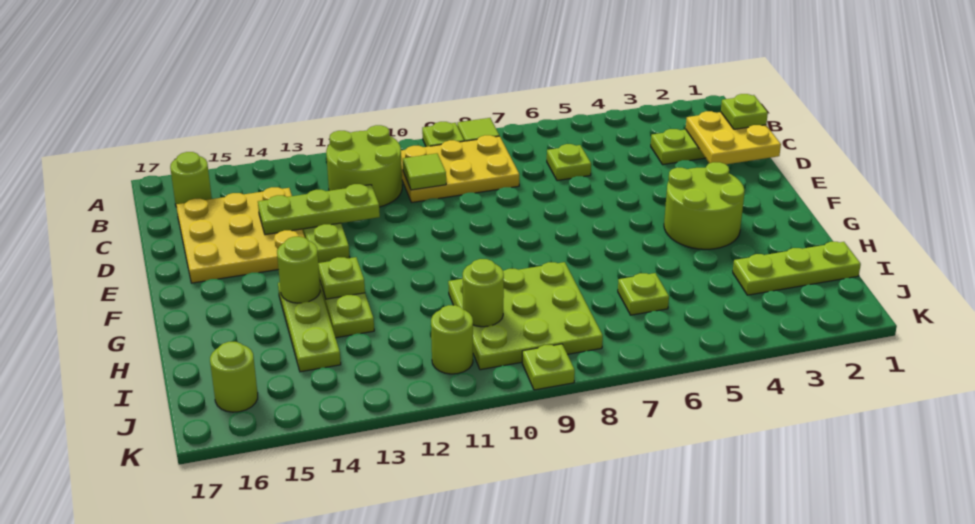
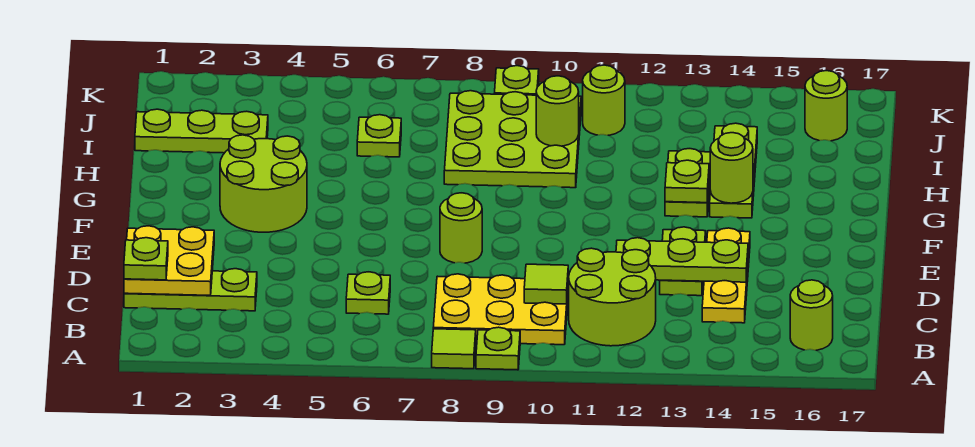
yellow 3x3 plate [176,187,305,283] -> yellow 1x3 plate [702,228,750,323]
none -> lime 1x1 round brick [440,193,482,263]

